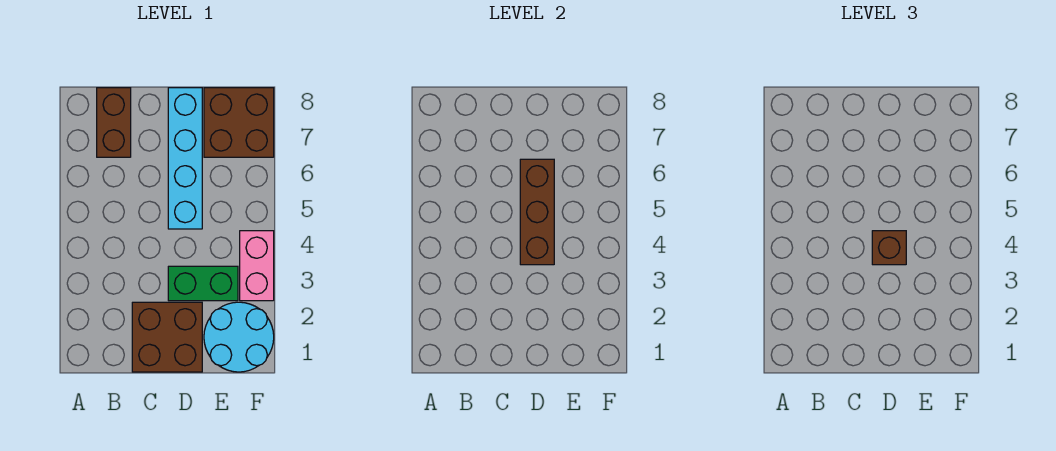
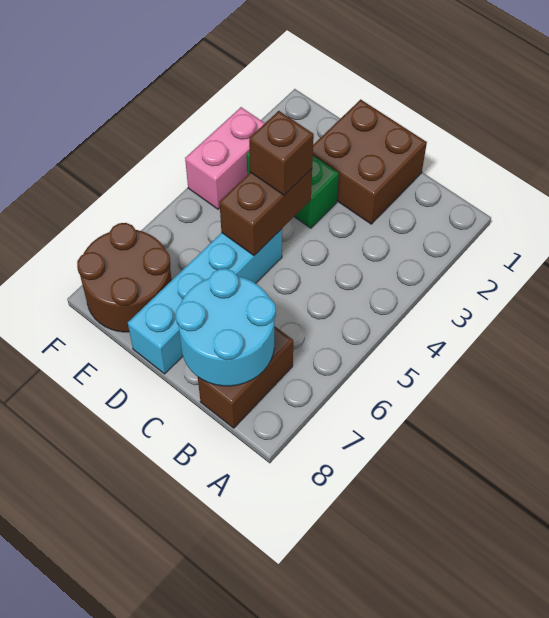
brown 1x3 brick [520,159,554,265] -> brown 1x2 brick [220,169,312,255]
cyan 2x2 round brick [204,302,274,372] -> cyan 2x2 round brick moved to [176,269,276,386]
brown 2x2 brick [204,88,274,157] -> brown 2x2 round brick [77,223,172,332]

